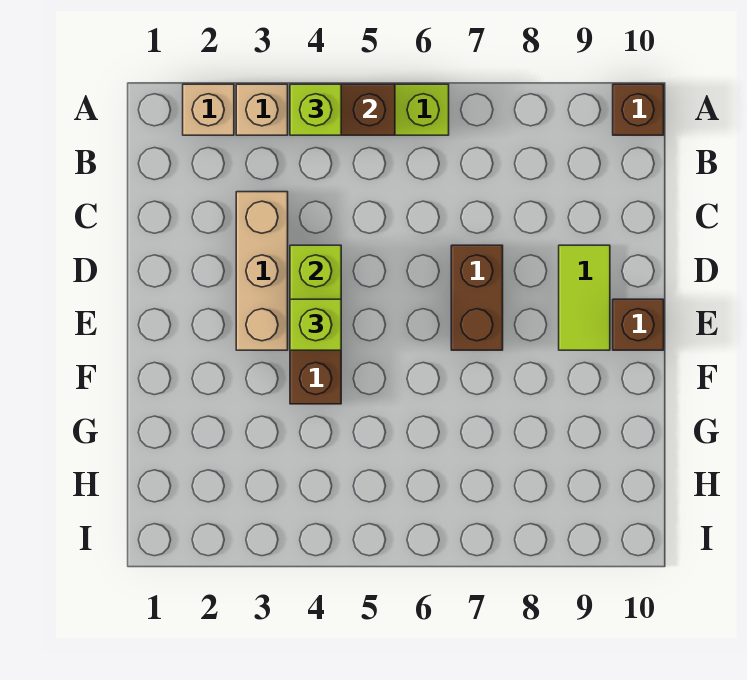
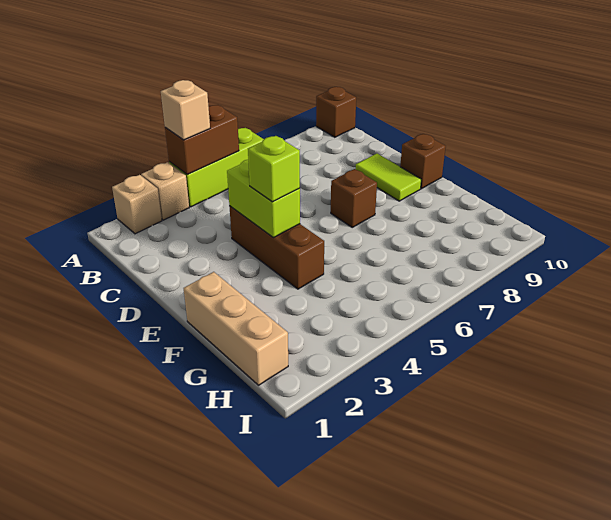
lime 1x1 brick [290,84,341,135] -> tan 1x1 brick [161,80,210,140]
tan 1x3 brick [236,192,288,350] -> tan 1x3 brick moved to [184,272,288,385]
brown 1x2 brick [451,245,503,350] -> brown 1x1 brick [331,169,377,227]

